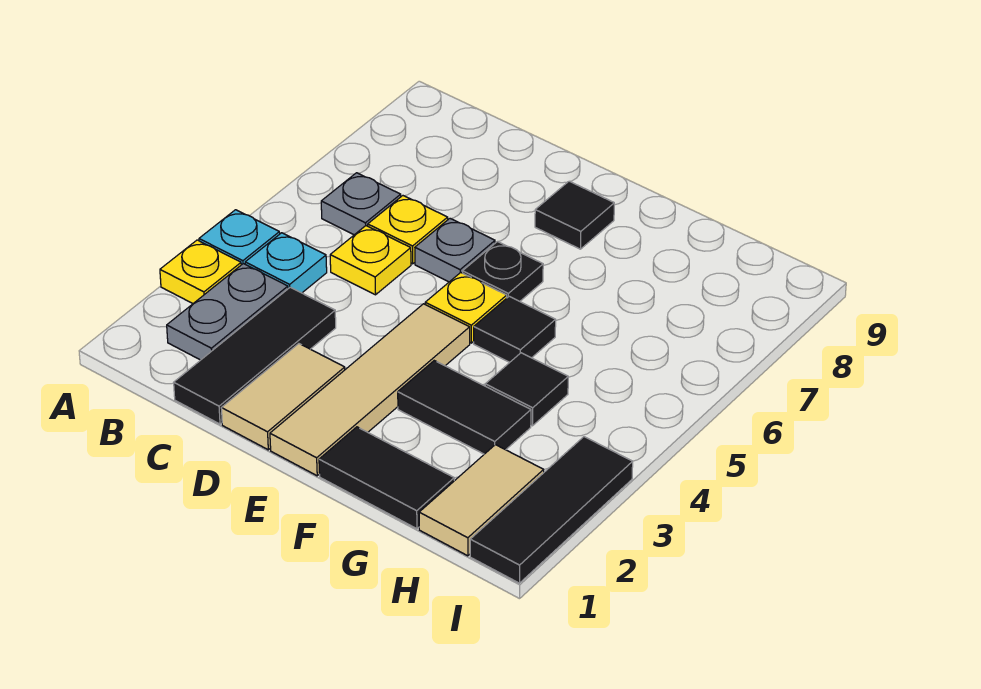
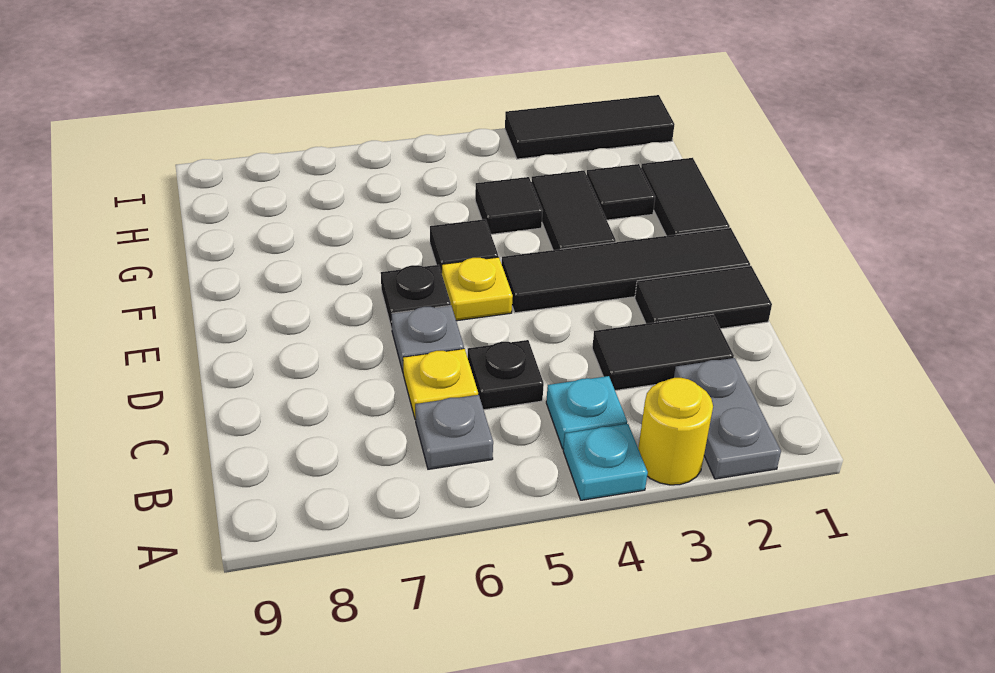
yellow 1x1 plate [160,240,241,303] -> yellow 1x1 round brick [638,378,713,485]
grey 1x2 plate [167,264,288,360] -> grey 1x2 plate turned to [674,358,781,479]
black 1x3 tile [174,287,336,424] -> black 1x2 tile [592,314,734,391]
yellow 1x1 plate [330,226,411,295] -> black 1x1 plate [468,340,544,410]
tan 1x2 tile [221,344,345,450] -> black 1x2 tile [635,266,772,329]
tan 1x4 tile [270,304,470,476] -> black 1x4 tile [502,228,750,313]
black 1x1 tile [535,181,614,249] -> black 1x1 tile moved to [587,164,655,220]
tan 1x2 tile [419,445,544,556] -> none

